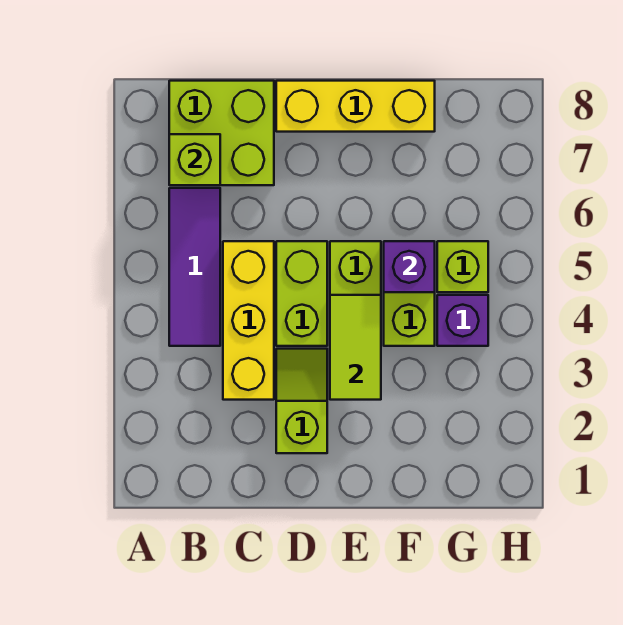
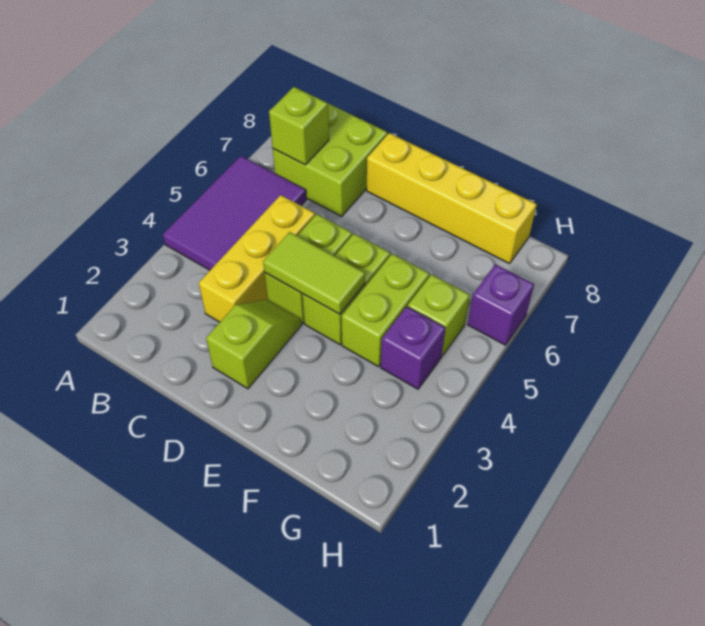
purple 1x3 tile [169,188,220,346] -> purple 2x3 tile [163,156,306,270]
yellow 1x3 brick [276,81,435,132] -> yellow 1x4 brick [367,133,537,264]
lime 1x2 tile [330,295,381,400] -> lime 1x2 tile turned to [263,232,365,314]
purple 1x1 brick [384,241,435,292] -> purple 1x1 brick moved to [468,264,534,345]

